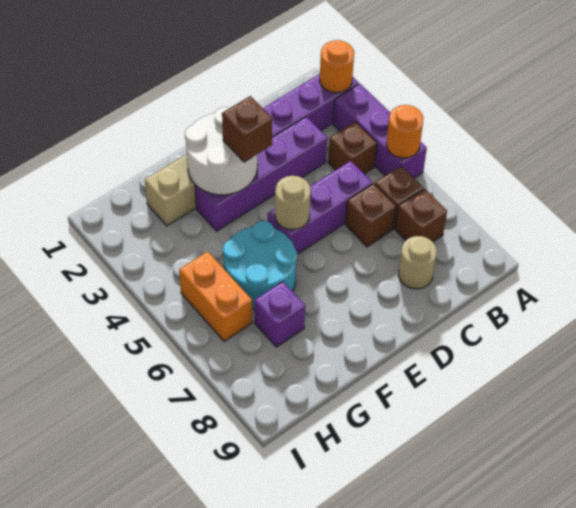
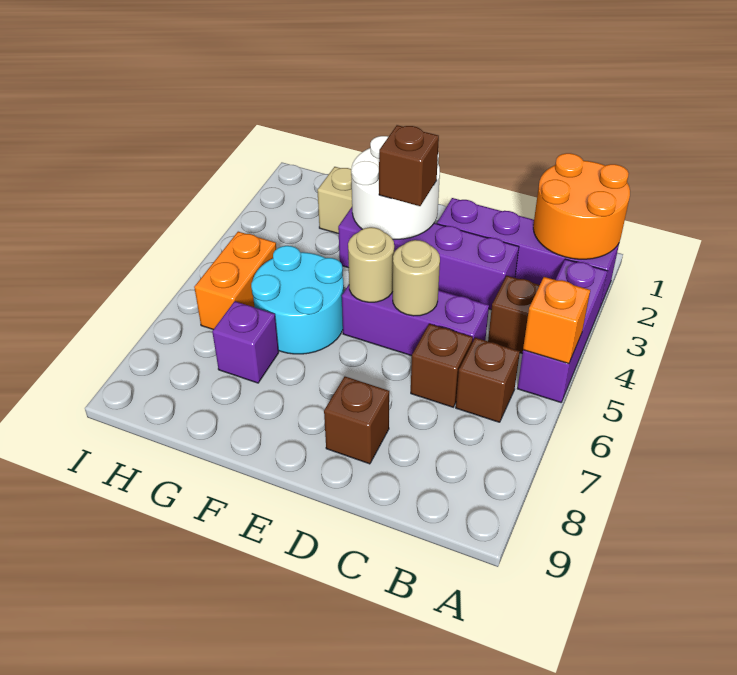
orange 1x1 round brick [320,40,354,93] -> orange 2x2 round brick [533,153,630,259]
orange 1x1 round brick [386,105,423,158] -> orange 1x1 brick [523,277,590,364]
brown 1x1 brick [395,189,447,242] -> brown 1x1 brick moved to [324,376,389,464]
tan 1x1 round brick [398,236,437,289] -> tan 1x1 round brick moved to [393,240,440,316]

